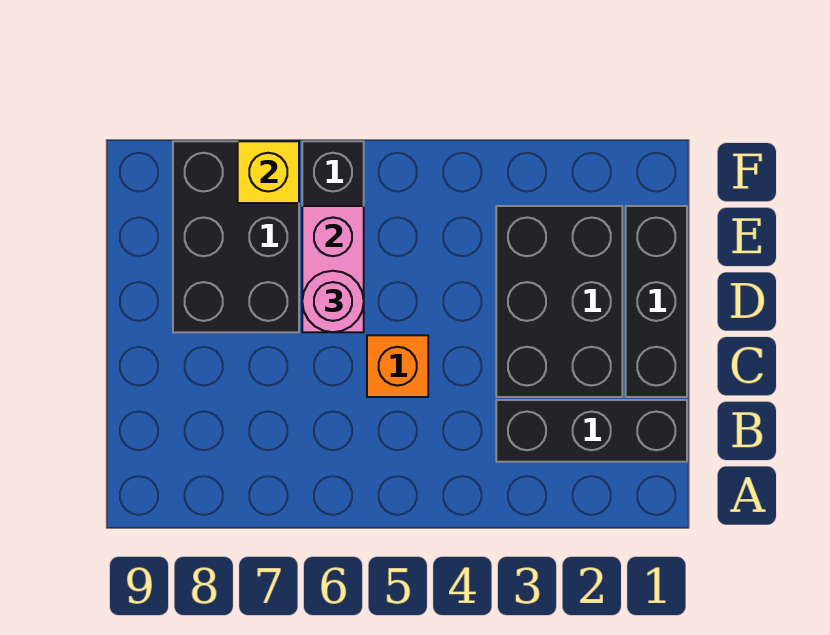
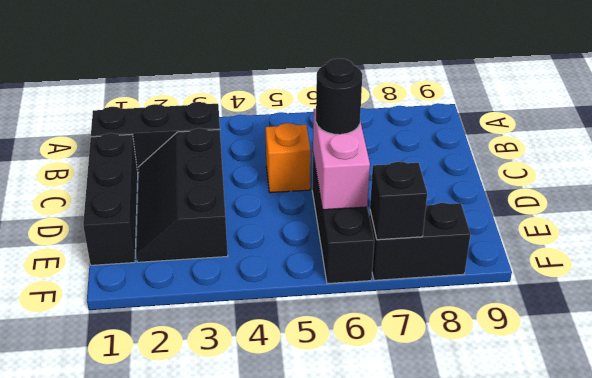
black 2x3 brick [496,206,622,397] -> black 2x3 slope [136,128,228,262]
pink 1x1 round brick [302,271,364,332] -> black 1x1 round brick [316,58,362,134]
black 2x3 brick [173,141,299,332] -> black 1x2 brick [369,203,471,280]
yellow 1x1 brick [238,141,299,203] -> black 1x1 brick [370,162,427,240]

